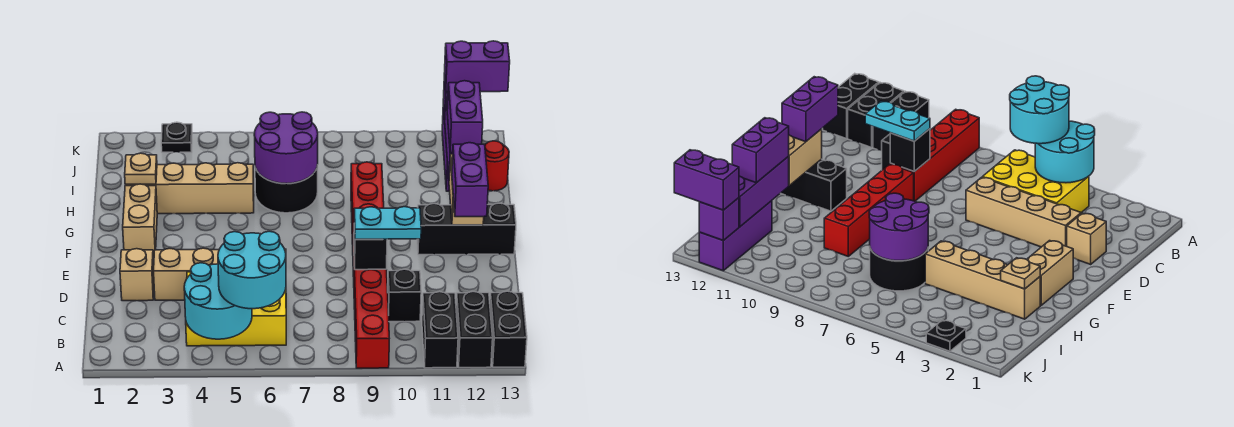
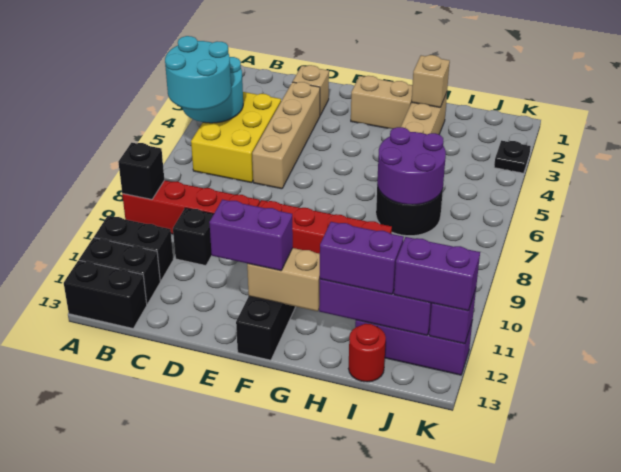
black 1x1 brick [354,224,387,270] -> black 1x1 brick moved to [118,143,164,200]
cyan 1x2 plate [354,207,421,239] -> none
tan 1x1 plate [125,153,157,184] -> tan 1x1 brick [411,55,450,107]
purple 1x2 brick [444,41,510,92] -> purple 1x2 brick turned to [394,237,480,311]

